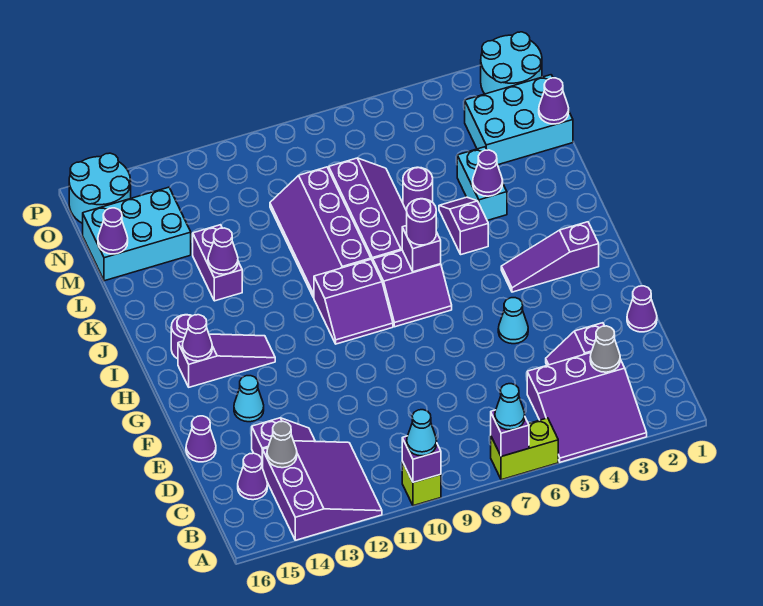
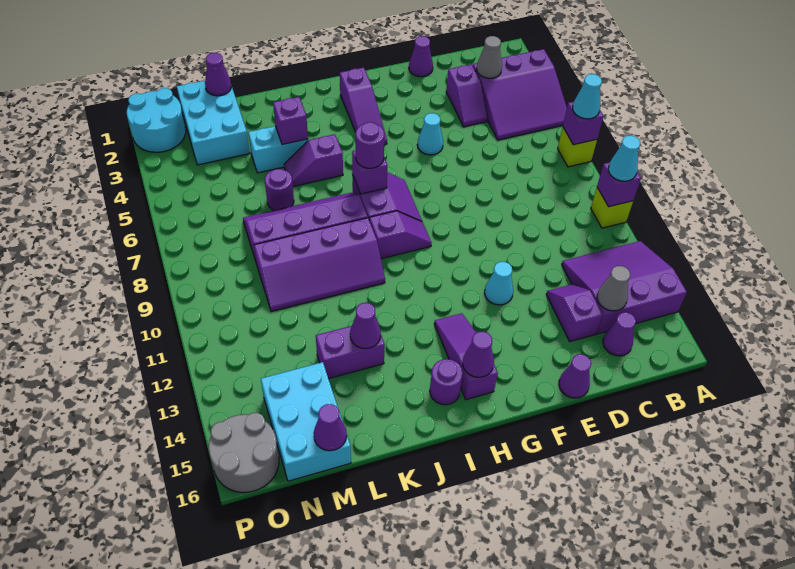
purple 3x3 slope [527,353,647,462] -> purple 3x3 slope turned to [473,49,567,140]
lime 1x2 brick [491,418,558,480] -> lime 1x1 brick [558,127,597,167]
cyan 1x1 cone [234,376,264,422] -> cyan 1x1 cone moved to [485,262,513,305]
purple 2x2 slope [314,260,393,344] -> purple 1x2 slope [369,211,431,259]
purple 1x1 cone [473,150,503,196] -> purple 1x1 brick [273,97,308,145]
cyan 2x2 round brick [69,153,131,224] -> grey 2x2 round brick [209,413,279,493]

